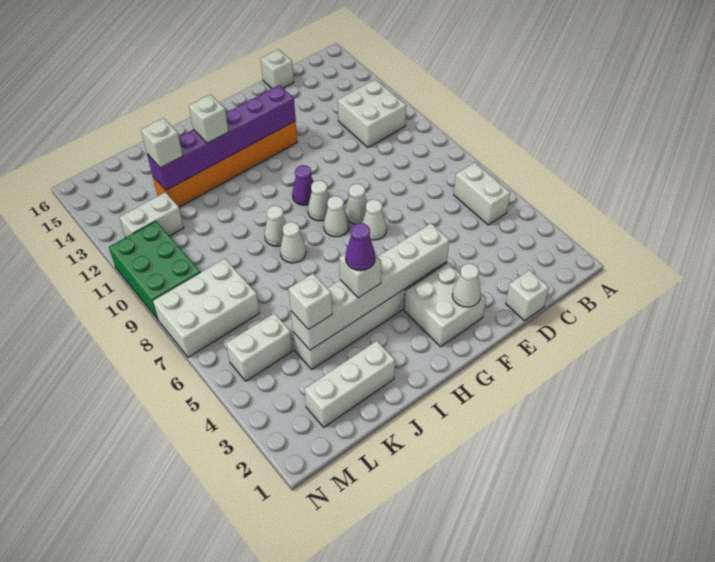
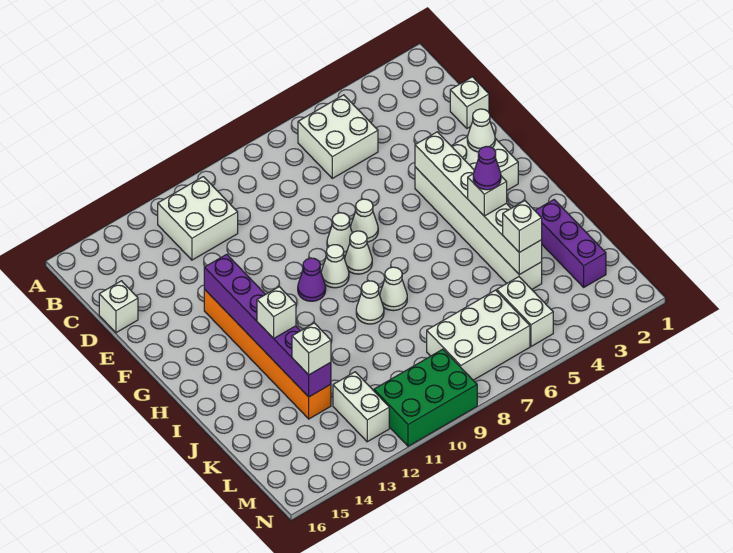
white 1x2 brick [454,162,510,225] -> white 2x2 brick [298,95,378,178]
white 1x3 brick [304,341,395,427] -> purple 1x3 brick [535,200,606,287]
white 2x3 brick [153,258,260,357] -> white 2x3 brick turned to [427,290,530,380]

